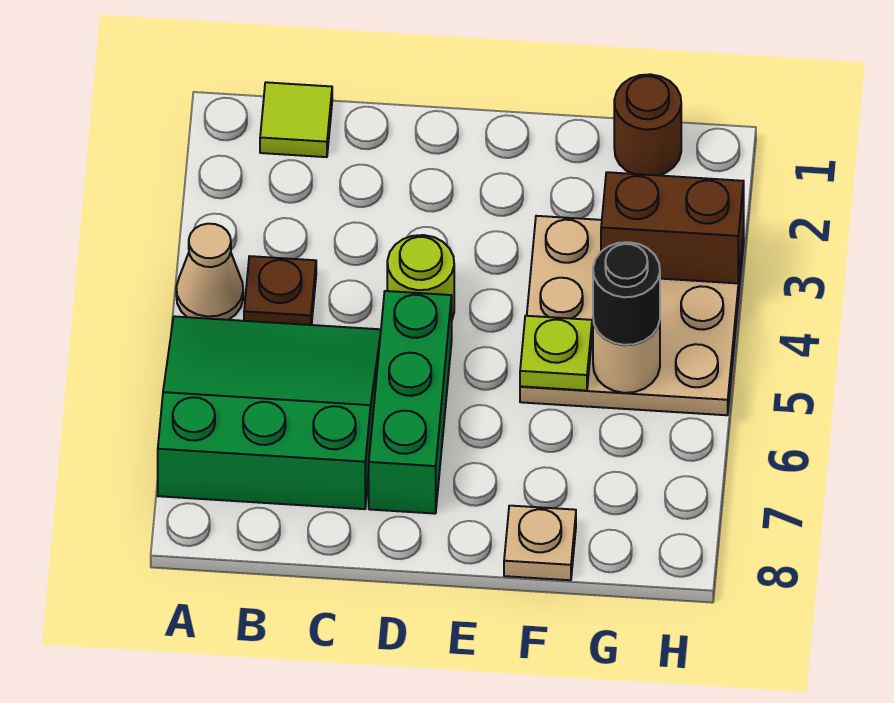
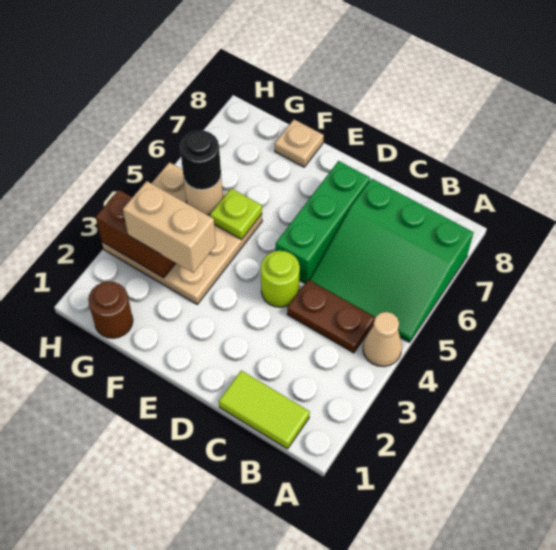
lime 1x1 tile [260,82,332,157] -> lime 1x2 tile [219,371,310,449]
brown 1x1 plate [244,256,316,325] -> brown 1x2 plate [287,280,375,353]
none -> tan 1x2 brick [123,181,216,273]

